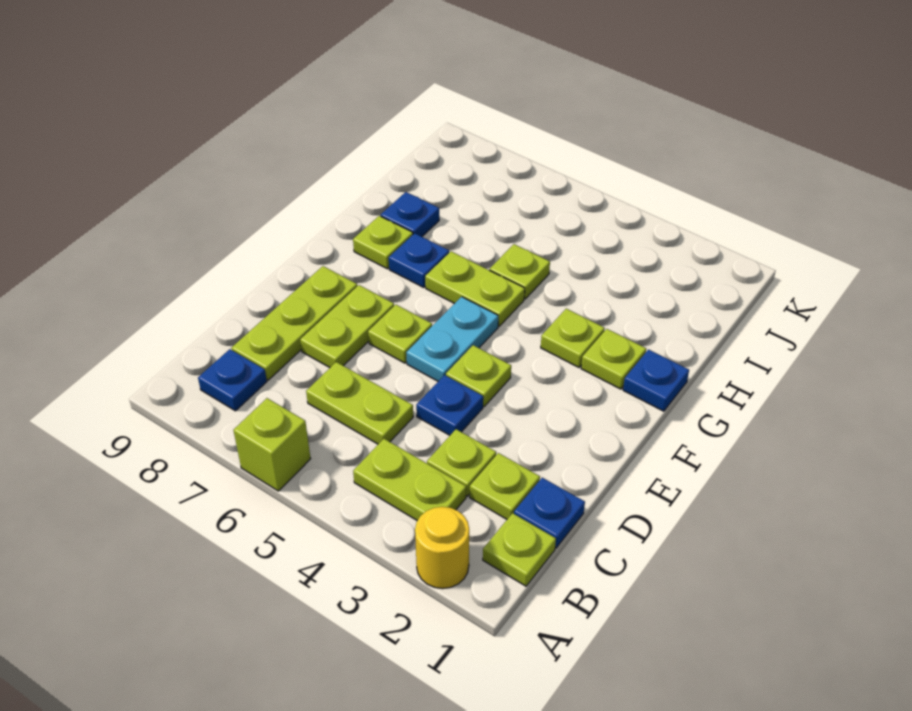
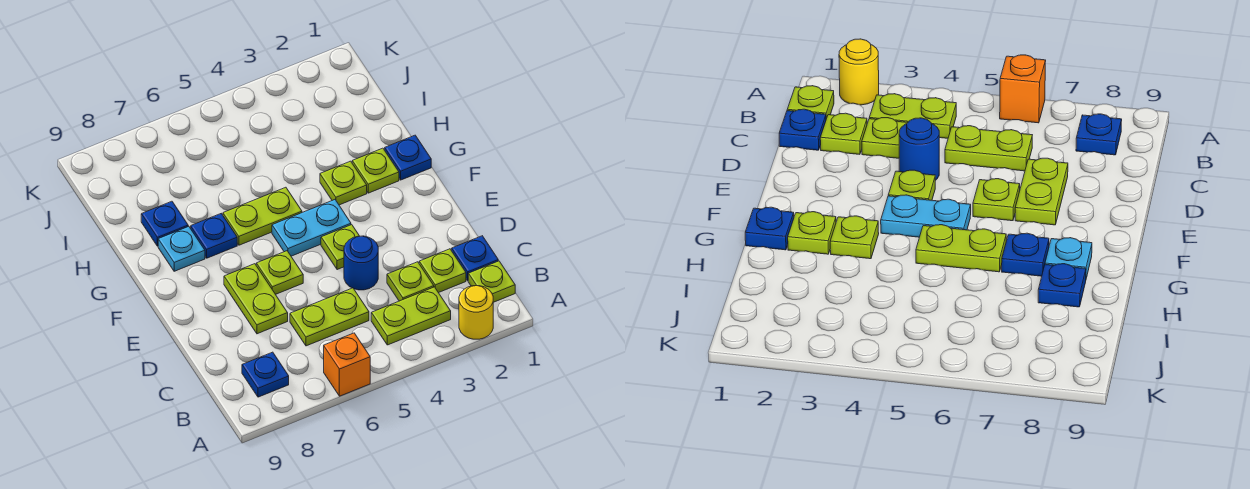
lime 1x1 brick [233,398,311,491] -> orange 1x1 brick [324,333,370,396]
lime 1x3 plate [232,266,357,380] -> none
blue 1x1 plate [416,375,483,435] -> blue 1x1 round brick [344,236,378,290]
cyan 1x2 plate [406,297,498,381] -> cyan 1x2 plate turned to [272,200,351,256]
lime 1x1 plate [353,216,413,269] -> cyan 1x1 plate [158,226,205,271]
lime 1x1 plate [490,244,550,299] -> none

